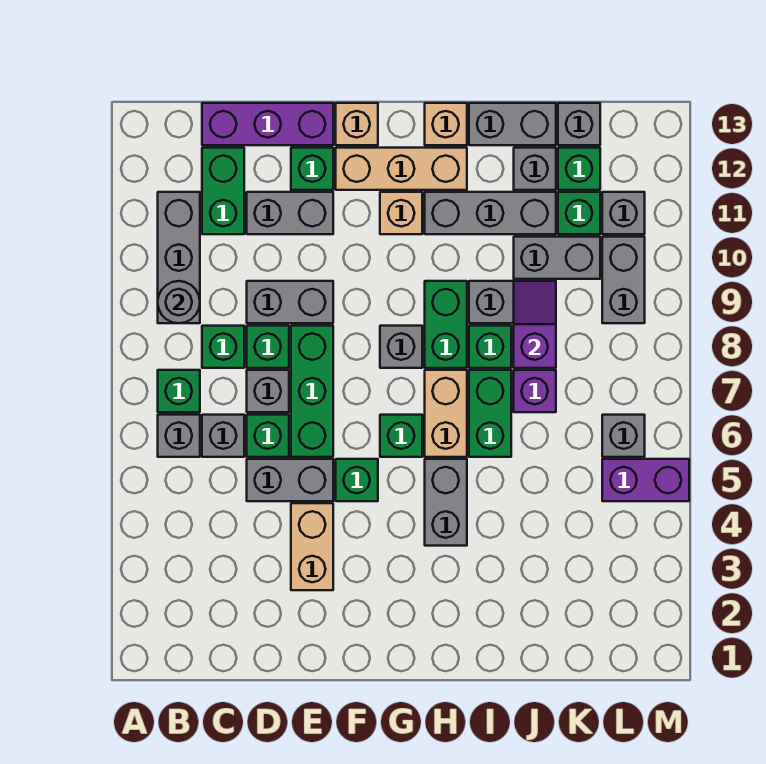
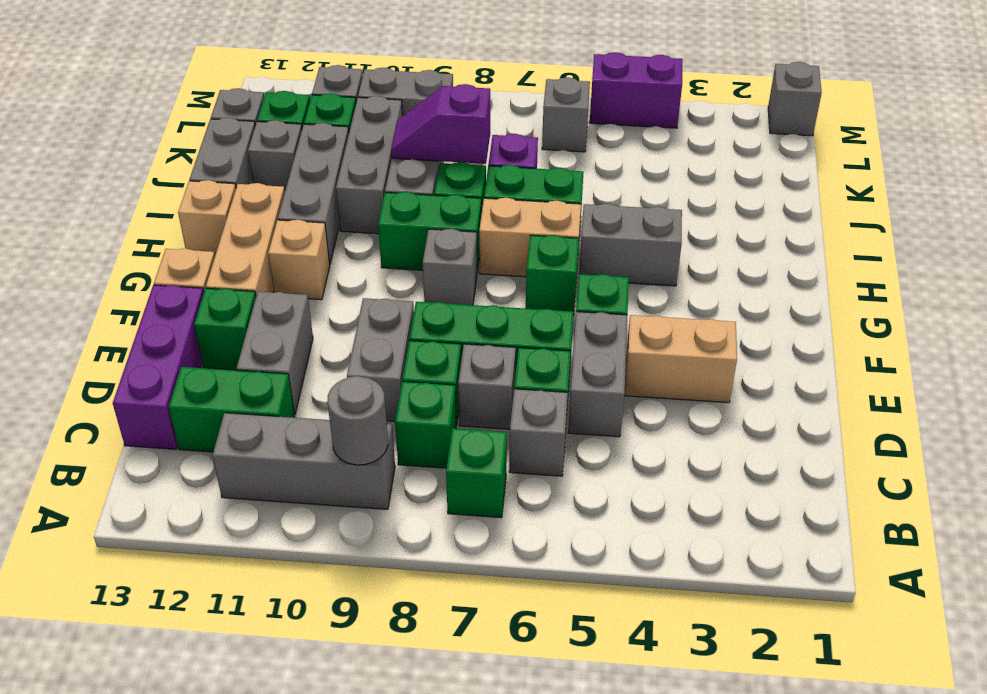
grey 1x1 brick [158,415,200,457] -> grey 1x1 brick moved to [768,62,822,136]
grey 1x2 brick [514,237,600,279] -> grey 1x3 brick [336,96,402,234]
purple 1x2 brick [602,459,689,501] -> purple 1x2 brick turned to [590,52,682,128]

